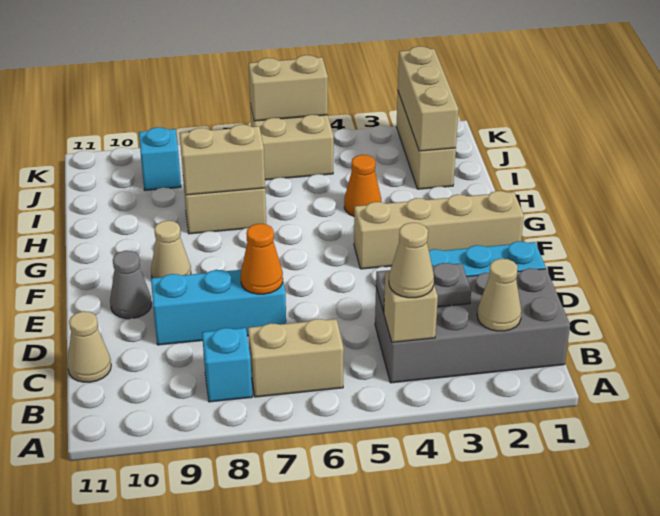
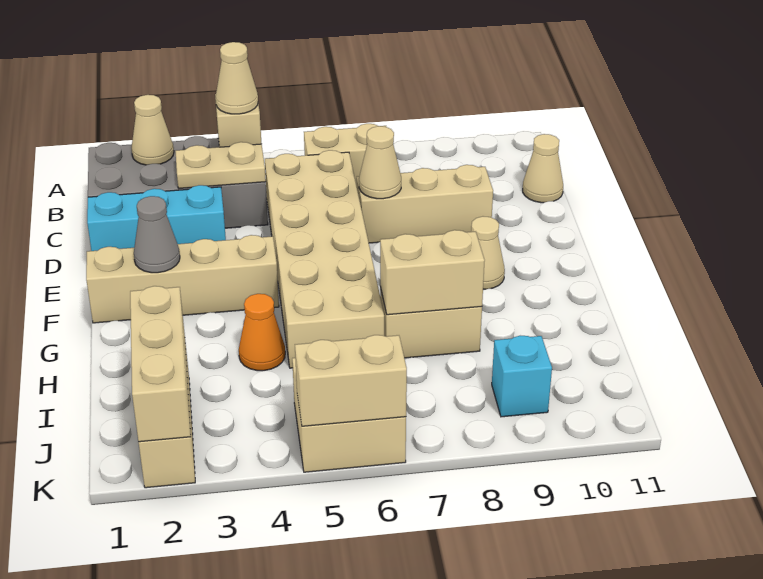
cyan 1x1 brick [202,328,252,402] -> none
grey 1x2 plate [376,263,471,312] -> tan 1x2 plate [175,142,266,188]
none -> tan 2x6 brick [265,150,384,368]
cyan 1x3 brick [151,270,286,345] -> tan 1x3 brick [357,165,493,243]
orange 1x1 cone [241,224,283,294] -> tan 1x1 cone [359,126,401,199]
grey 1x1 cone [110,251,152,319] -> grey 1x1 cone moved to [134,196,180,273]

